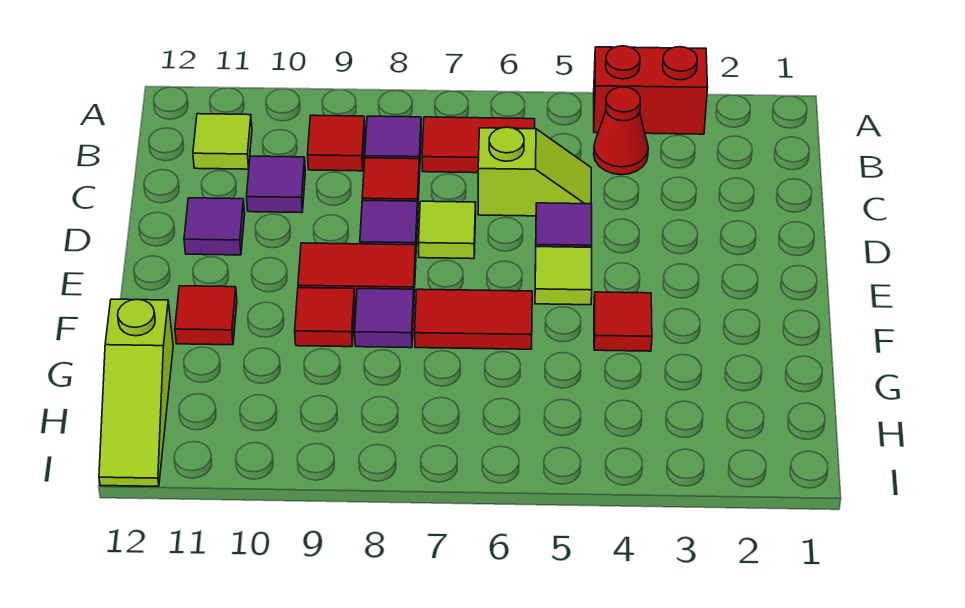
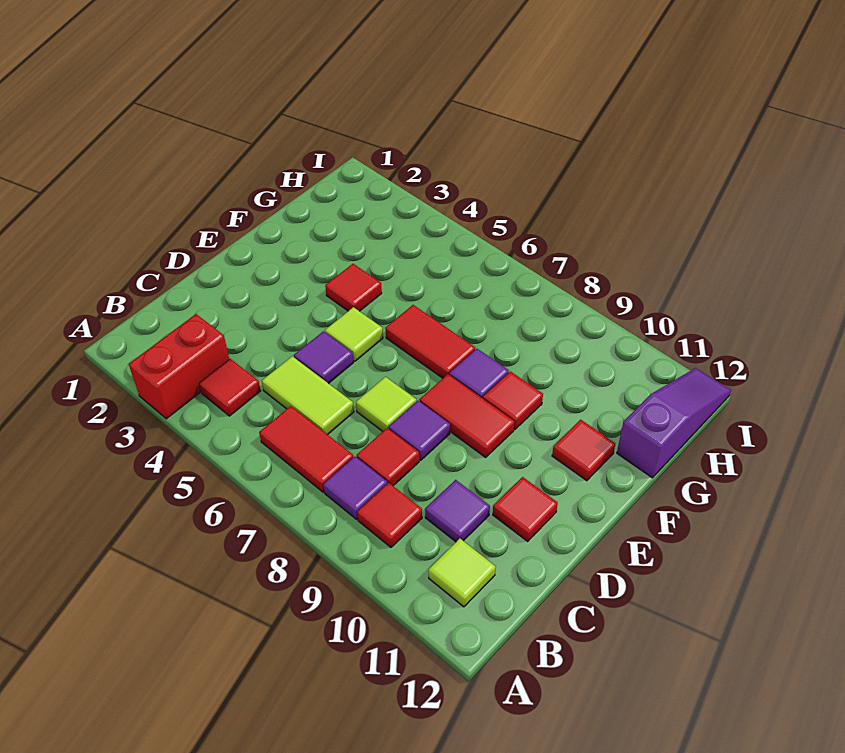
red 1x2 brick [594,46,708,134] -> red 1x2 brick turned to [129,314,229,419]
red 1x1 cone [594,87,648,175] -> red 1x1 tile [199,359,261,416]
lime 1x2 slope [478,127,591,216] -> lime 1x2 tile [262,356,354,435]
purple 1x1 tile [184,198,245,255] -> red 1x1 tile [493,477,558,541]
lime 1x3 slope [99,299,173,486] -> purple 1x3 slope [617,368,731,478]

